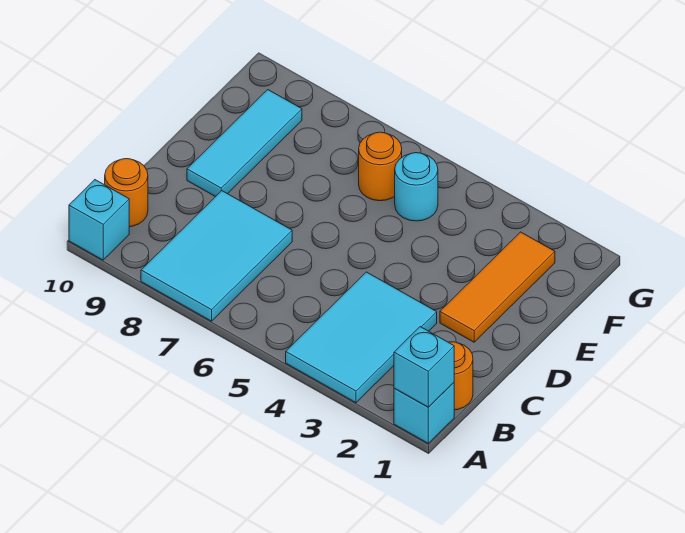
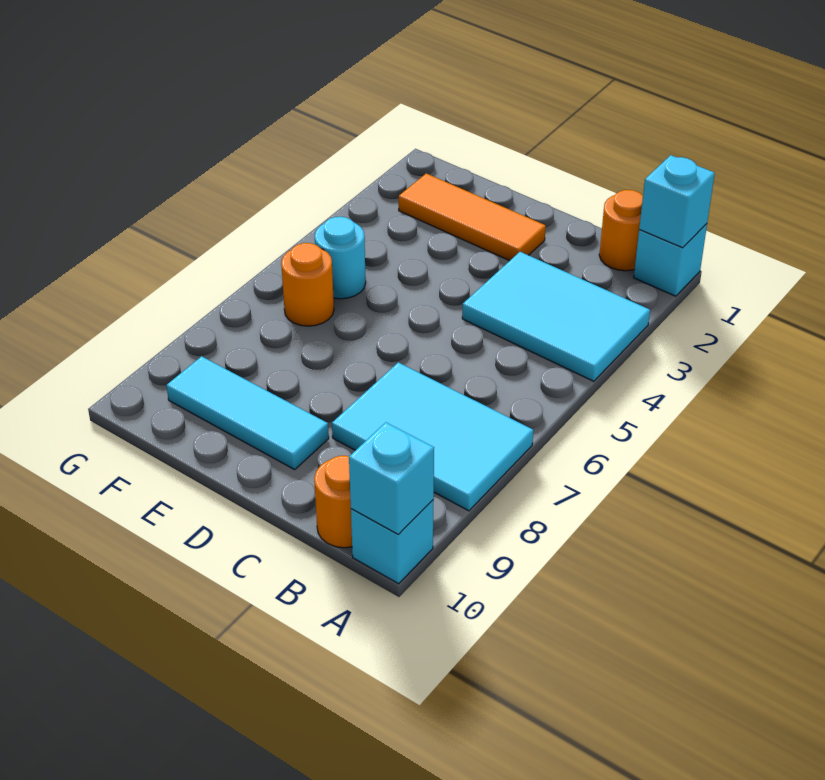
none -> cyan 1x1 brick [349,422,434,535]

